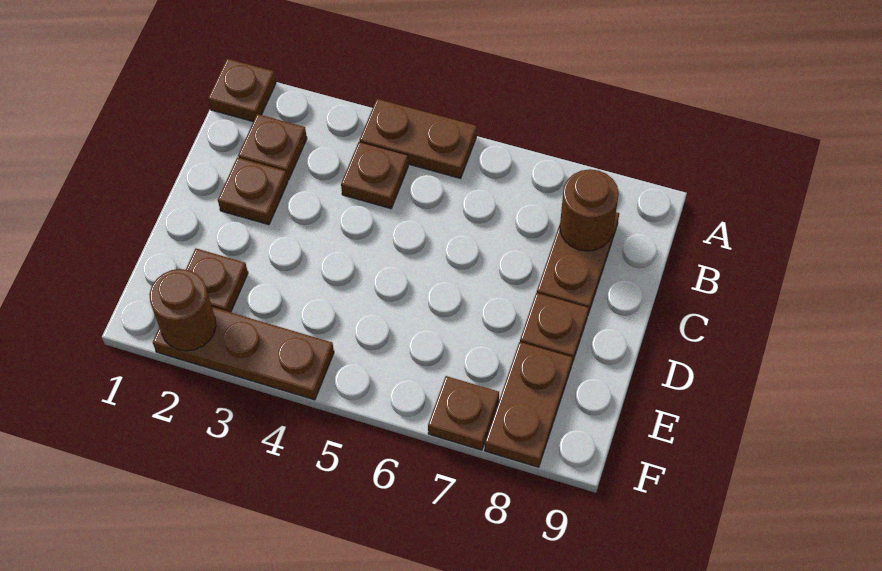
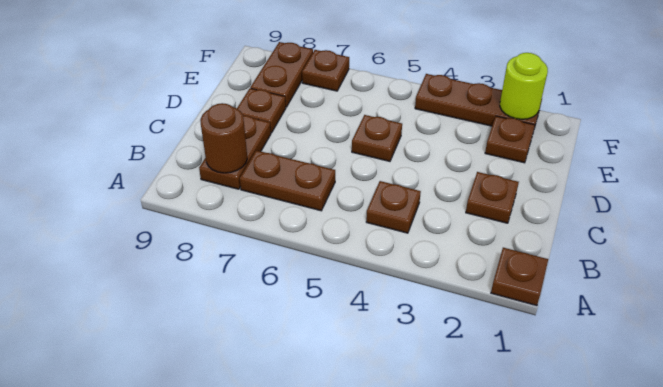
brown 1x2 plate [360,99,477,178] -> brown 1x2 plate moved to [240,150,335,211]
brown 1x1 plate [238,114,307,180] -> brown 1x1 plate moved to [352,115,402,161]
brown 1x1 round brick [149,269,216,351] -> lime 1x1 round brick [500,53,548,119]

